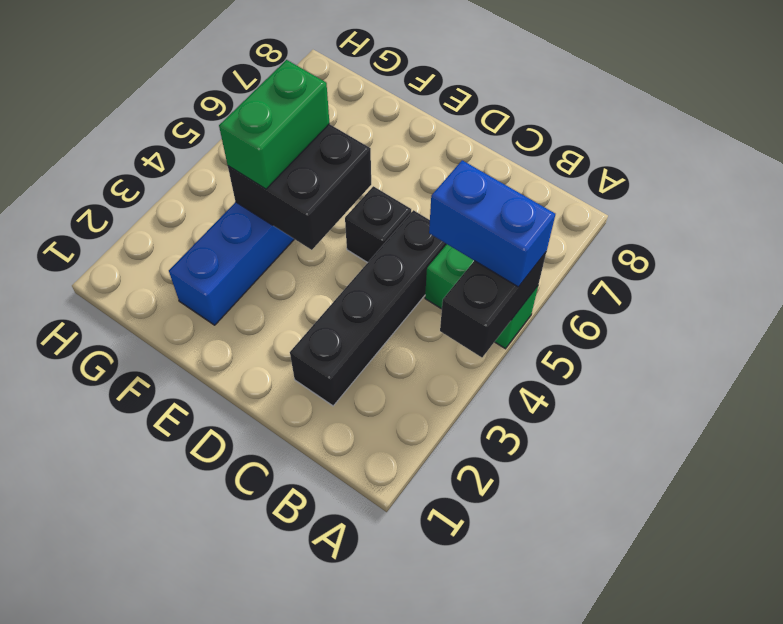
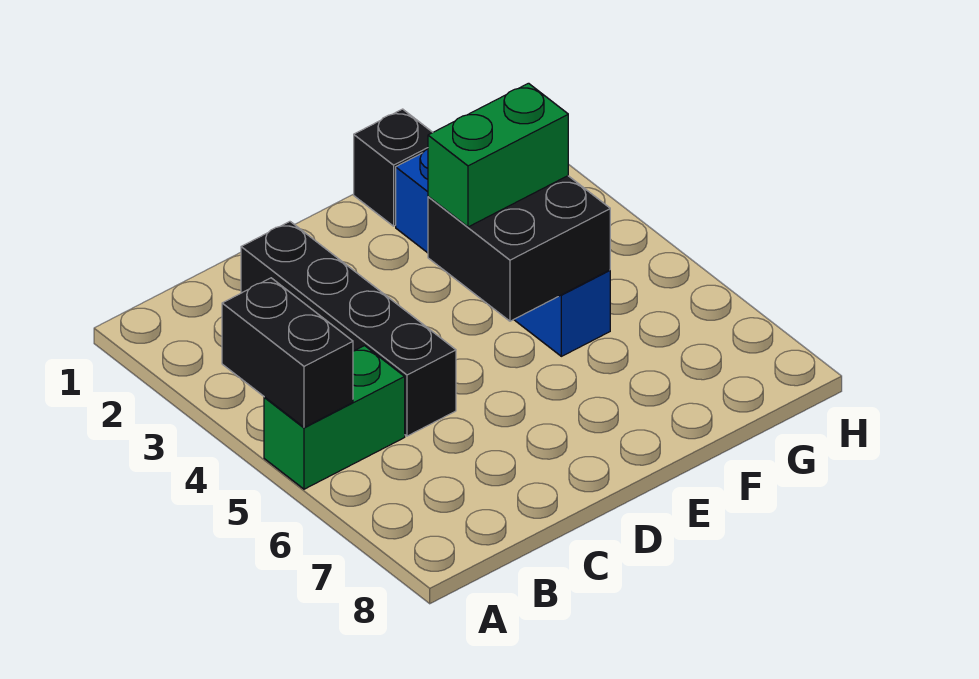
blue 1x2 brick [429,160,555,287] -> none
black 1x1 brick [345,186,411,263] -> black 1x1 brick moved to [354,109,433,226]
green 1x2 brick [219,60,329,189] -> green 1x2 brick turned to [428,83,568,227]

